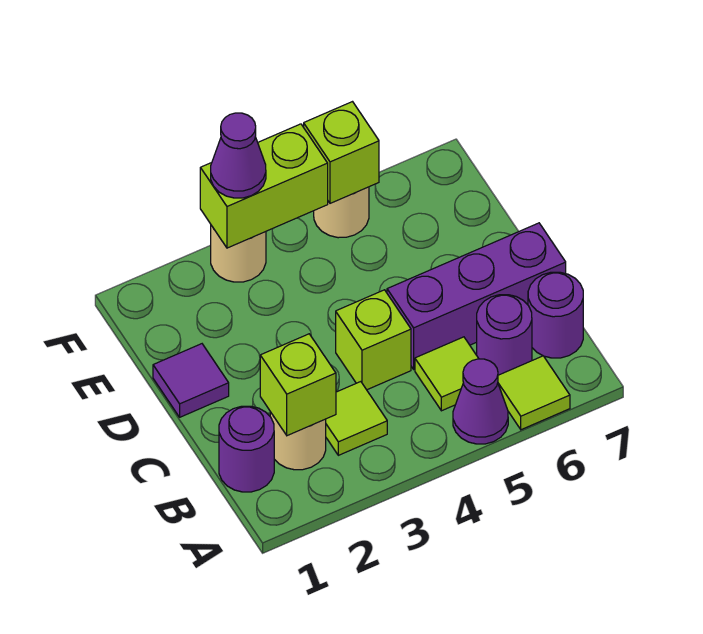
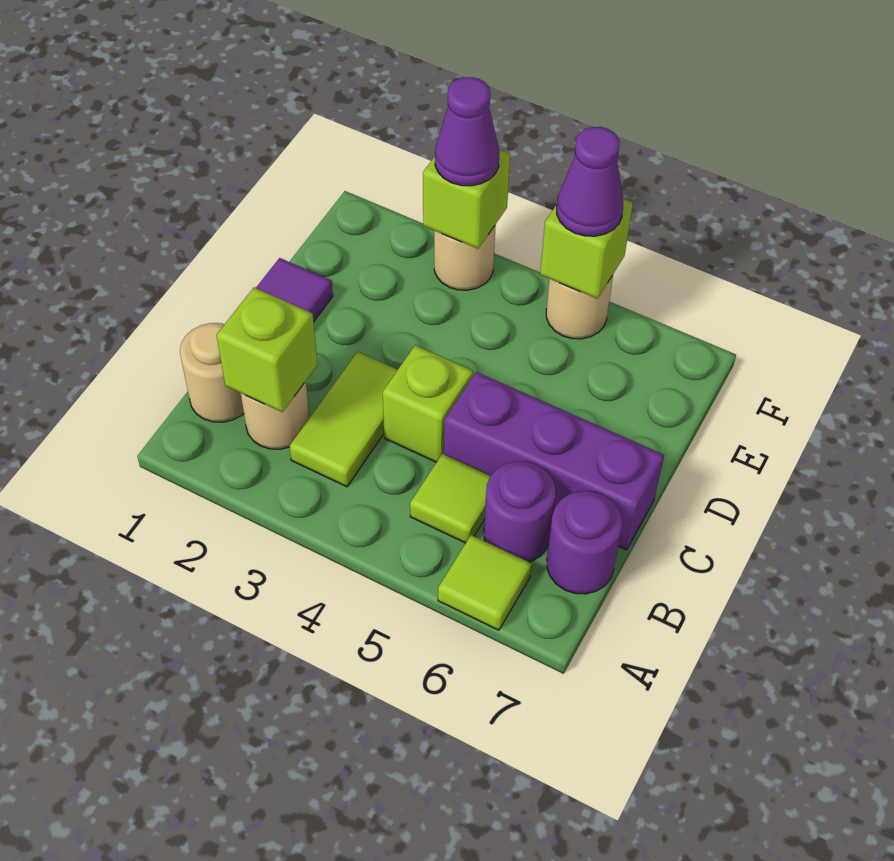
purple 1x1 cone [453,359,508,444] -> purple 1x1 cone moved to [557,127,624,236]
purple 1x1 round brick [219,406,274,492] -> tan 1x1 round brick [180,323,244,422]
lime 1x1 tile [326,382,387,455] -> lime 1x2 tile [289,352,398,487]
lime 1x2 brick [200,124,328,248] -> lime 1x1 brick [423,149,510,249]

